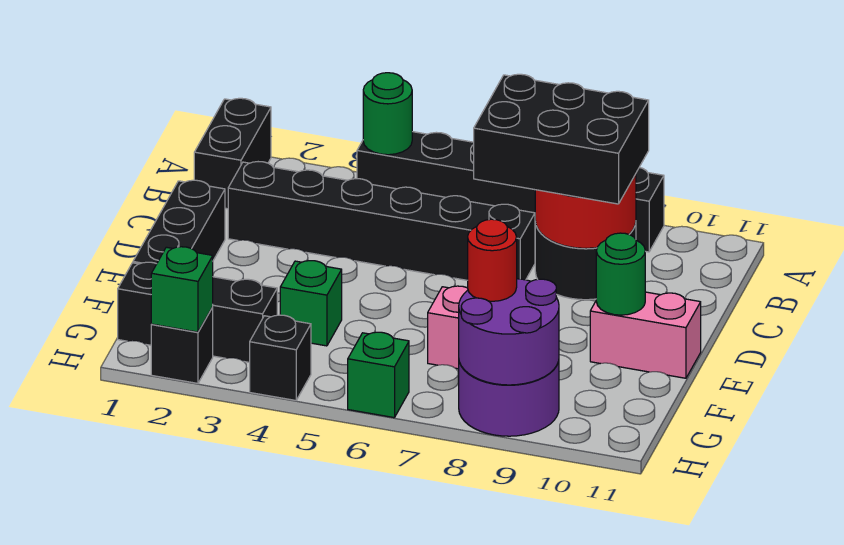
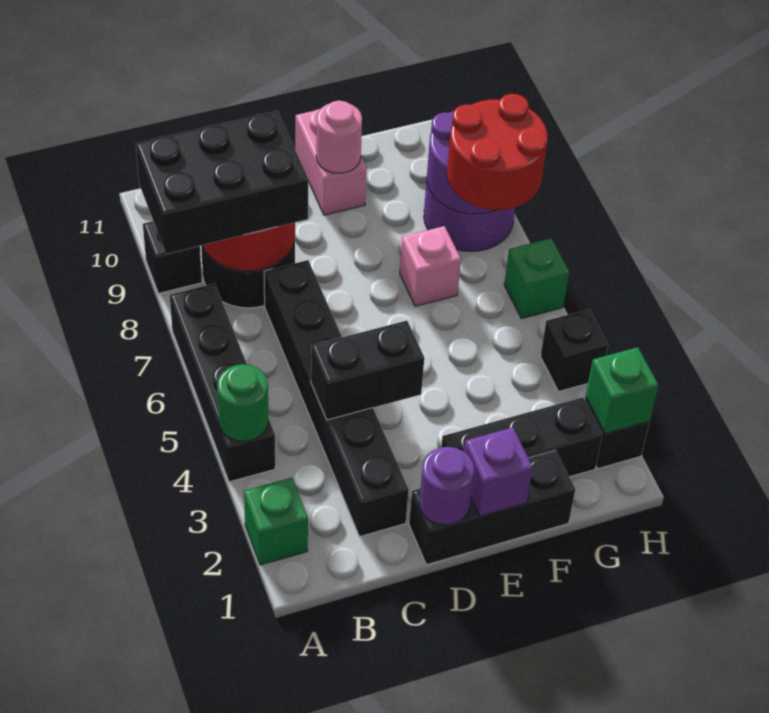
black 1x2 brick [194,98,271,209] -> black 1x2 brick moved to [311,321,424,420]
black 2x3 brick [474,74,649,204] -> black 2x3 brick turned to [136,111,308,254]
none -> purple 1x1 round brick [419,447,474,525]
none -> purple 1x1 brick [464,427,533,516]
green 1x1 round brick [596,233,645,315] -> pink 1x1 round brick [316,101,362,173]
green 1x1 brick [280,261,342,346] -> green 1x1 brick moved to [244,478,308,565]
black 1x3 brick [118,262,277,362] -> black 1x3 brick turned to [442,397,603,477]
red 1x1 round brick [468,219,517,301] -> red 2x2 round brick [447,94,548,210]

